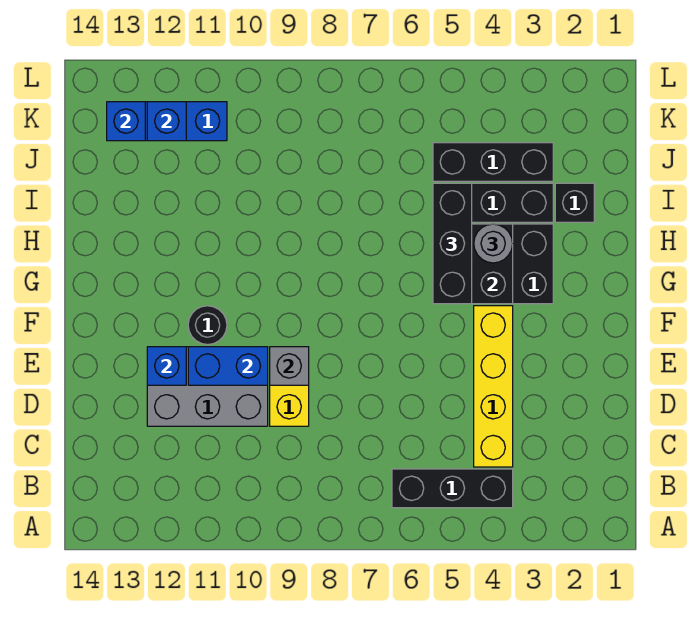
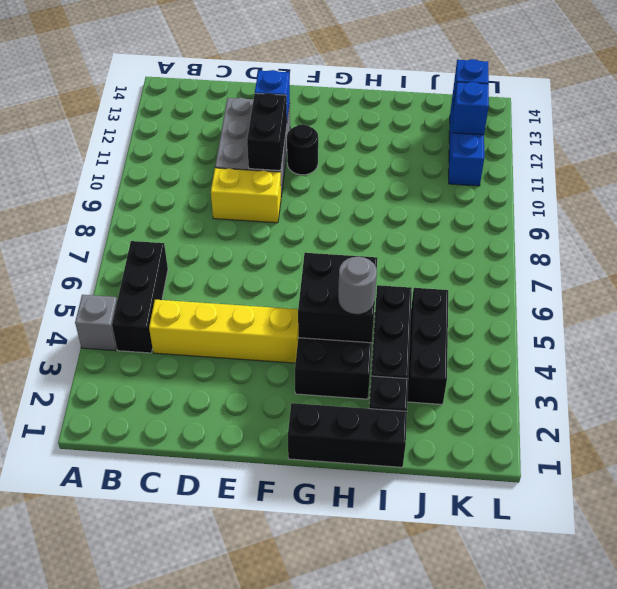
grey 1x1 brick [270,347,309,385] -> grey 1x1 brick moved to [75,295,117,350]
blue 1x2 brick [188,347,268,385] -> black 1x2 brick [247,93,287,171]
black 1x3 brick [433,183,472,304] -> black 1x3 brick moved to [288,403,407,467]

